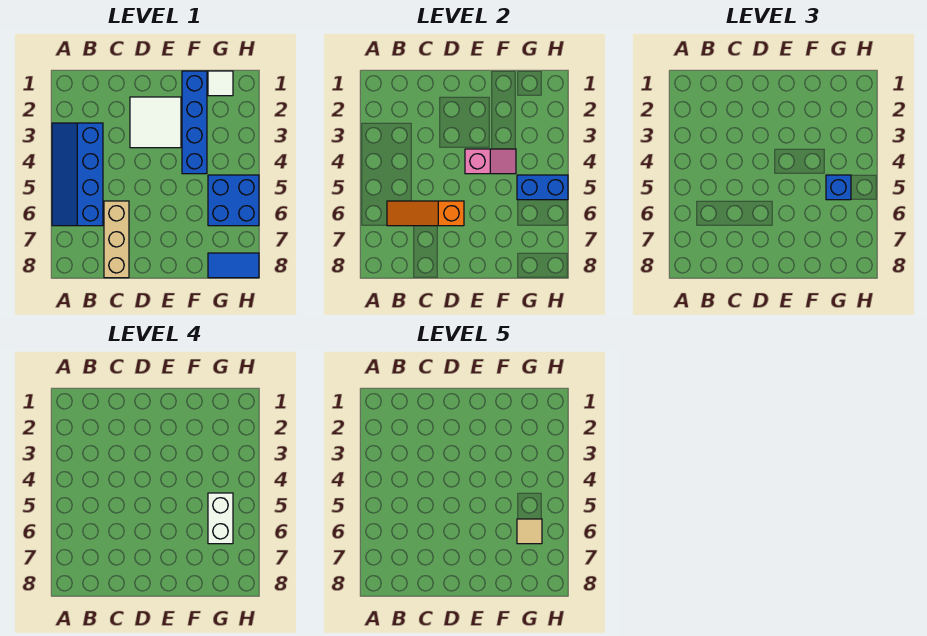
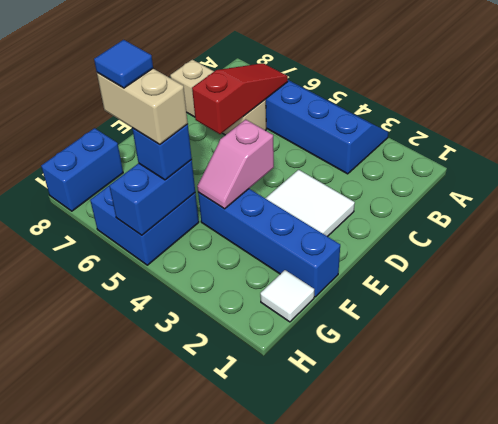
orange 1x3 slope [387,201,464,226] -> red 1x3 slope [192,63,288,134]
white 1x2 brick [208,493,233,544] -> tan 1x2 brick [97,69,188,144]
tan 1x1 tile [517,519,542,544] -> blue 1x1 tile [94,40,153,88]
blue 1x2 tile [208,253,259,278] -> blue 1x2 brick [41,128,123,211]

